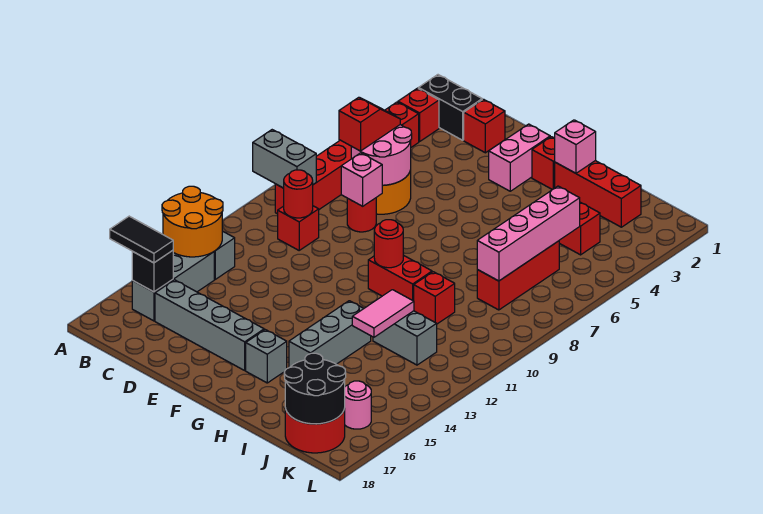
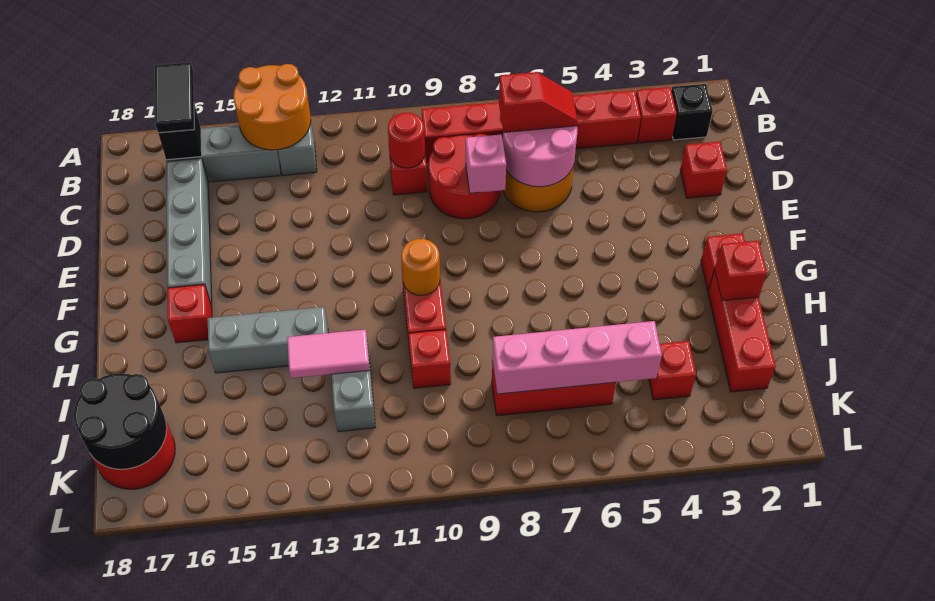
grey 1x2 brick [253,130,316,188] -> none
black 1x2 brick [418,75,482,140] -> black 1x1 brick [672,84,713,140]
red 1x1 round brick [347,198,376,232] -> red 2x2 round brick [428,134,500,219]
pink 1x2 brick [489,124,550,191] -> none
red 1x1 round brick [374,220,403,268] -> orange 1x1 round brick [401,239,440,295]
grey 1x1 brick [246,330,287,383] -> red 1x1 brick [167,285,212,343]
pink 1x1 brick [555,120,596,173] -> red 1x1 brick [715,241,767,301]
pink 1x1 round brick [344,381,371,429] -> none

